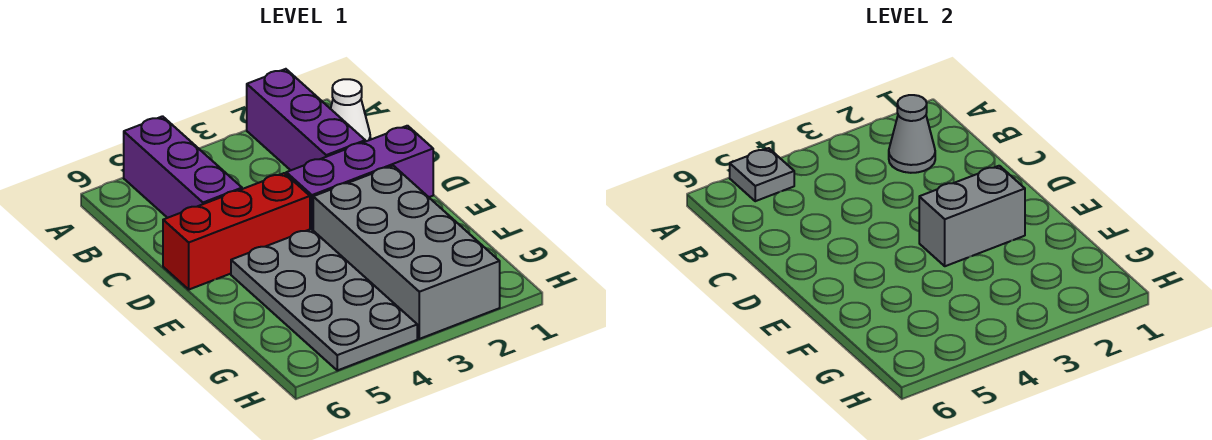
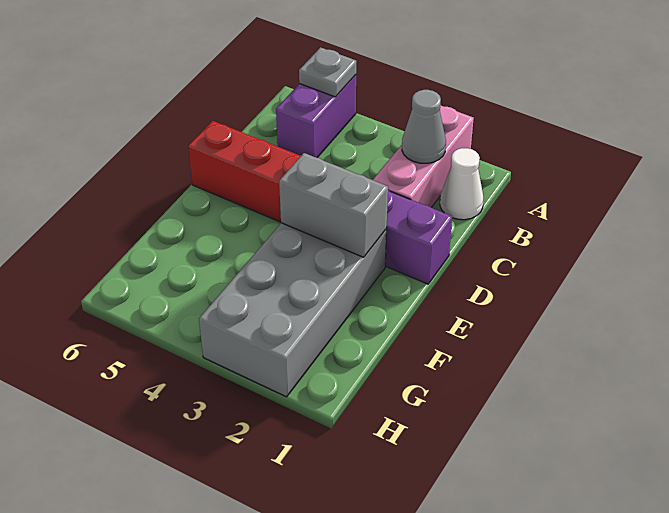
purple 1x3 brick [247,69,365,170] -> pink 1x3 brick [373,105,474,207]
purple 1x3 brick [124,116,242,218] -> purple 1x2 brick [276,75,356,157]
grey 2x4 plate [231,229,417,370] -> none

